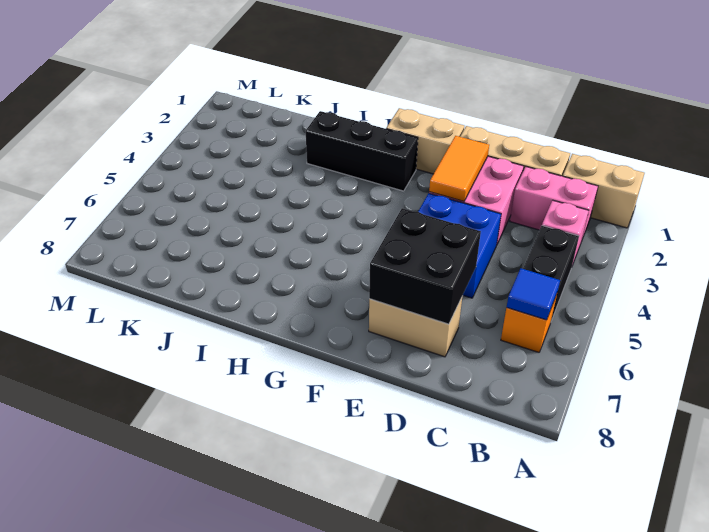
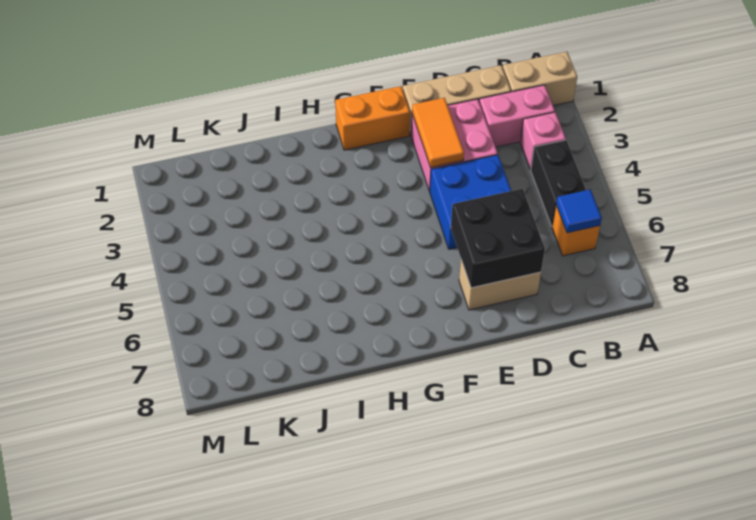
tan 1x2 brick [386,108,464,174] -> orange 1x2 brick [335,86,410,150]
black 1x3 brick [306,111,418,191] -> none

